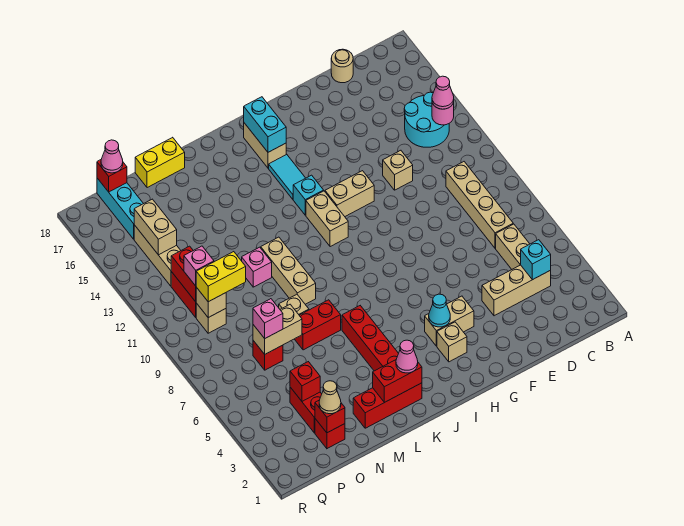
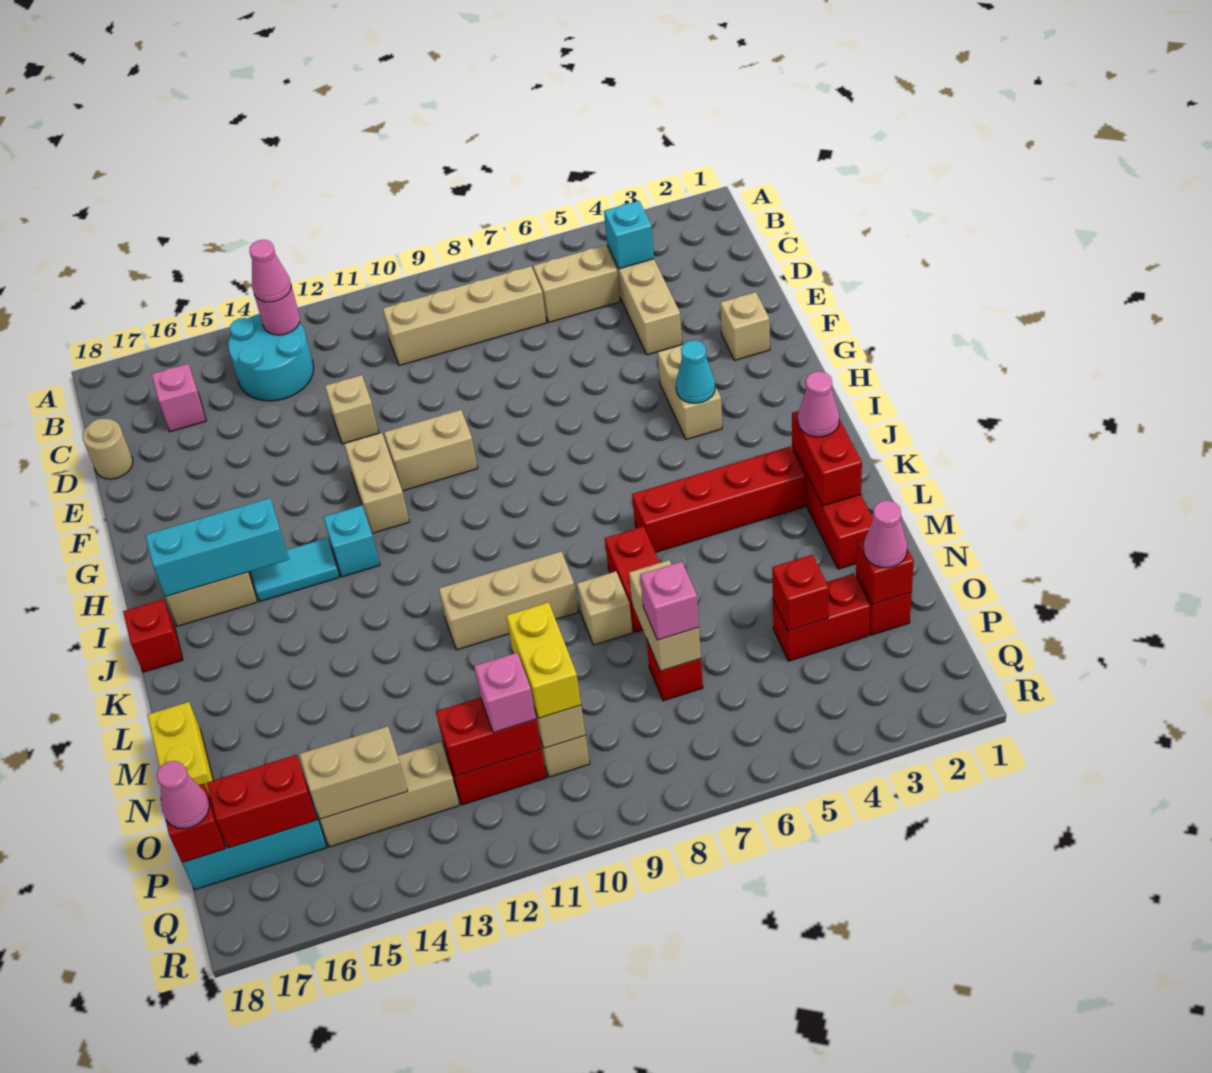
tan 1x1 brick [437,322,467,362] -> tan 1x1 brick moved to [720,292,770,360]
tan 1x2 brick [306,191,348,247] -> tan 1x2 brick moved to [384,410,478,491]
cyan 1x2 brick [244,97,286,152] -> cyan 1x3 brick [145,498,289,597]
none -> red 1x1 brick [123,600,183,672]
pink 1x1 brick [242,247,272,287] -> pink 1x1 brick moved to [152,364,206,432]
tan 1x1 cone [319,381,341,414] -> pink 1x1 cone [864,501,907,568]
none -> red 1x2 brick [207,755,317,848]

